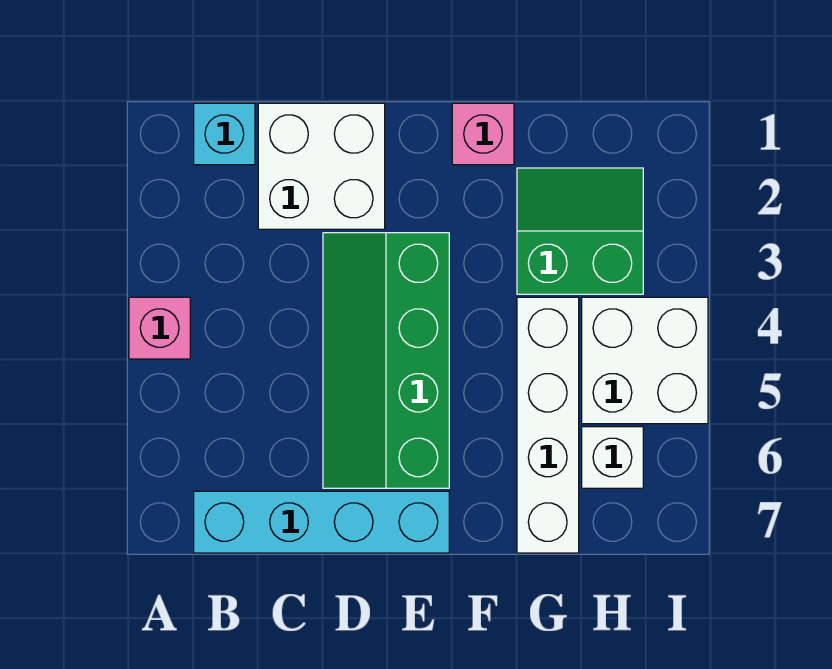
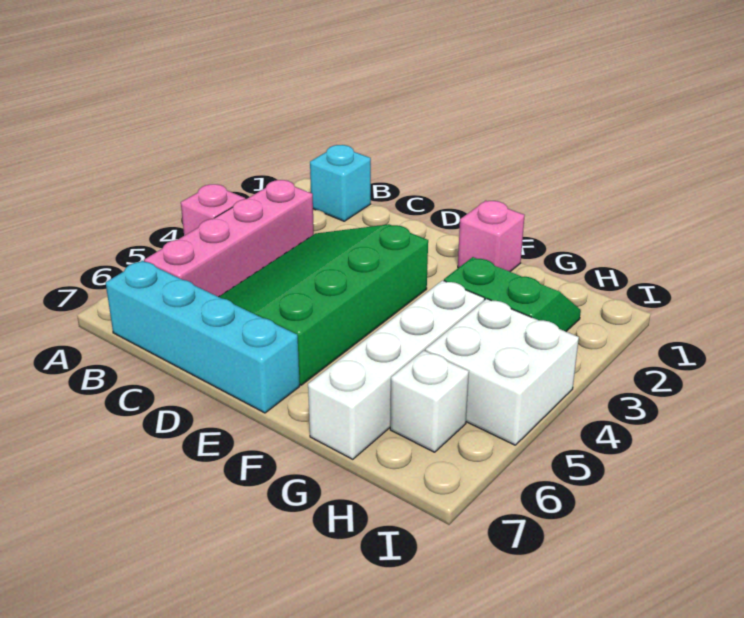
none -> pink 1x4 brick [144,180,314,297]
white 2x2 brick [258,103,385,229] -> none
green 2x4 slope [323,233,449,488] -> green 3x4 slope [219,224,428,385]

